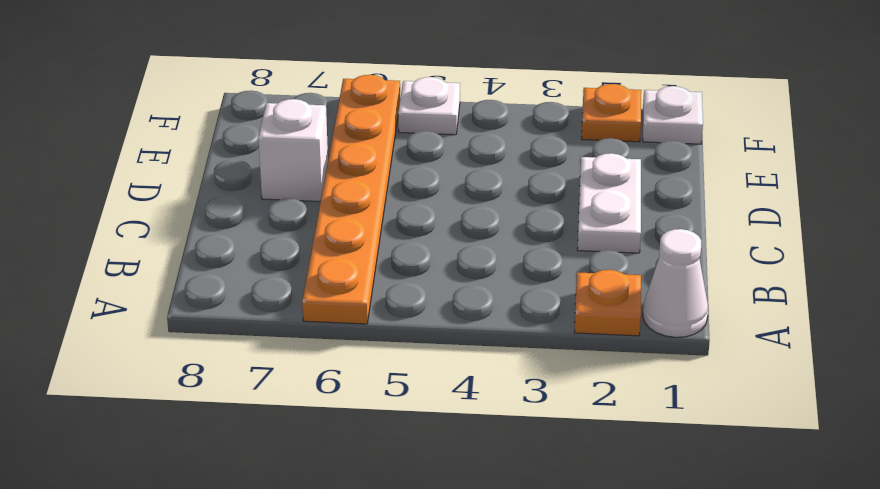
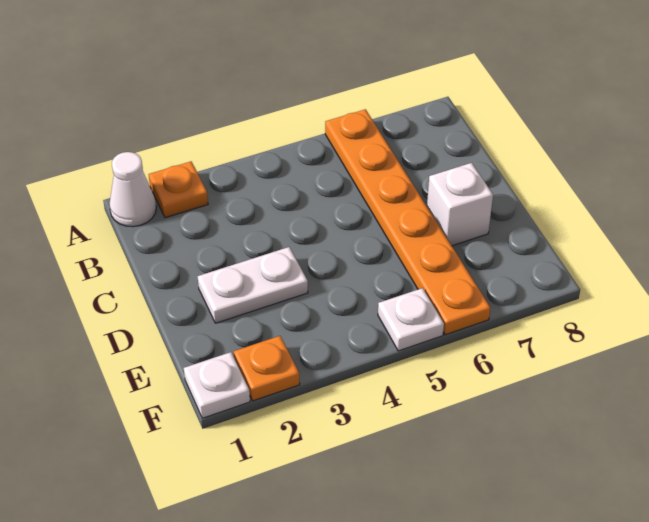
white 1x2 plate [577,153,641,253] -> white 1x2 plate turned to [198,247,308,323]

